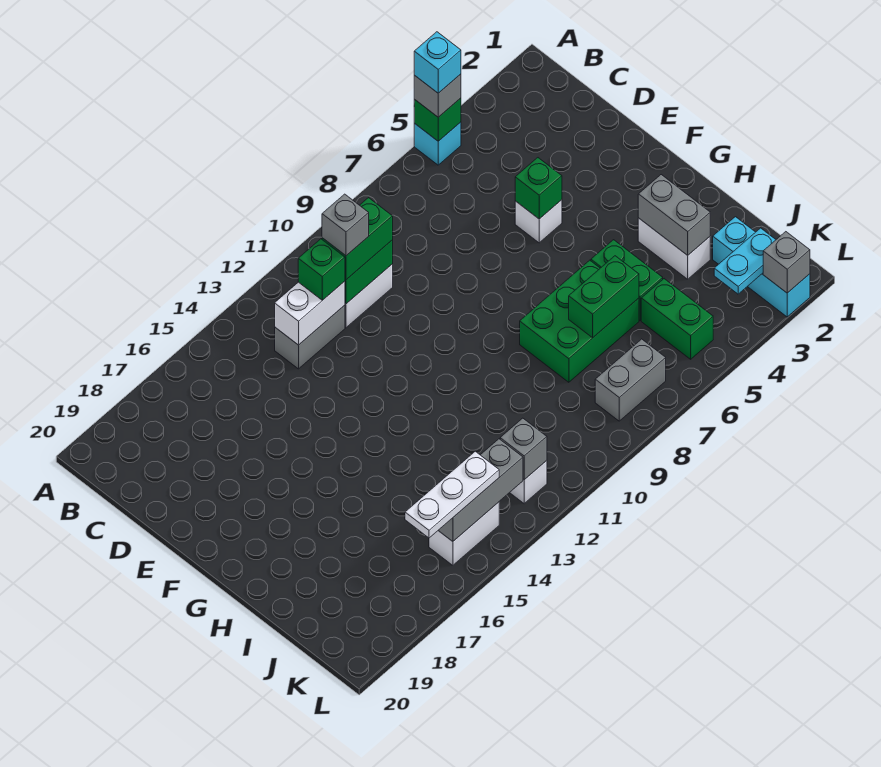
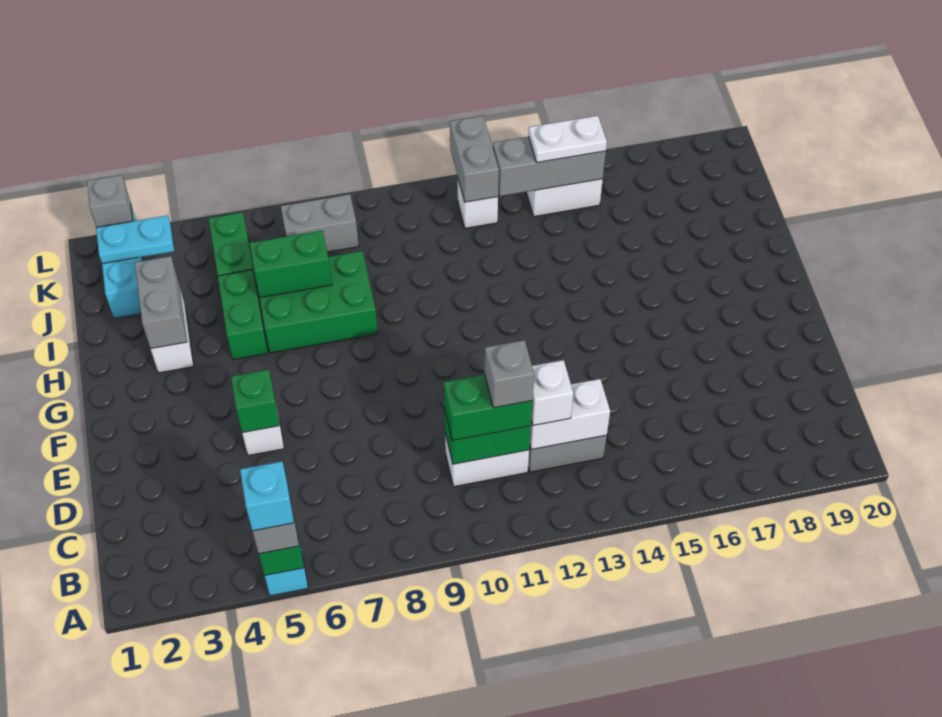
green 1x1 brick [298,239,345,300] -> white 1x1 brick [531,360,573,425]
grey 1x1 brick [500,418,547,480] -> grey 1x2 brick [450,116,499,202]
white 1x3 plate [405,451,499,538] -> white 1x2 plate [528,116,607,163]

